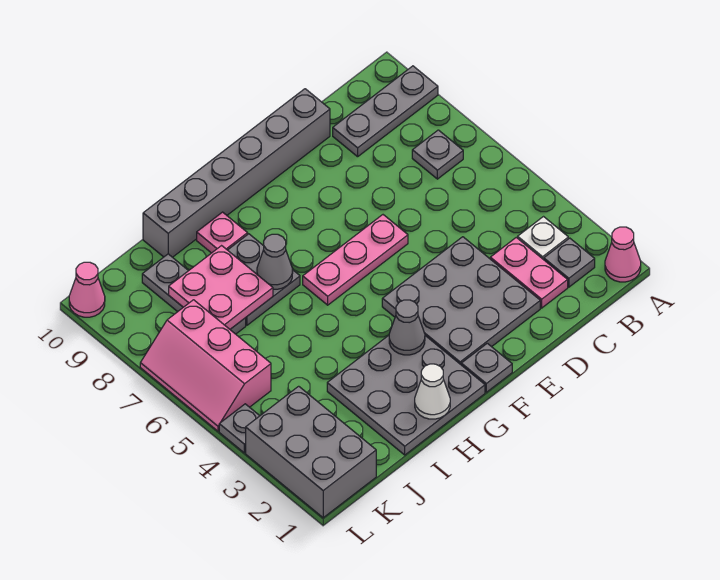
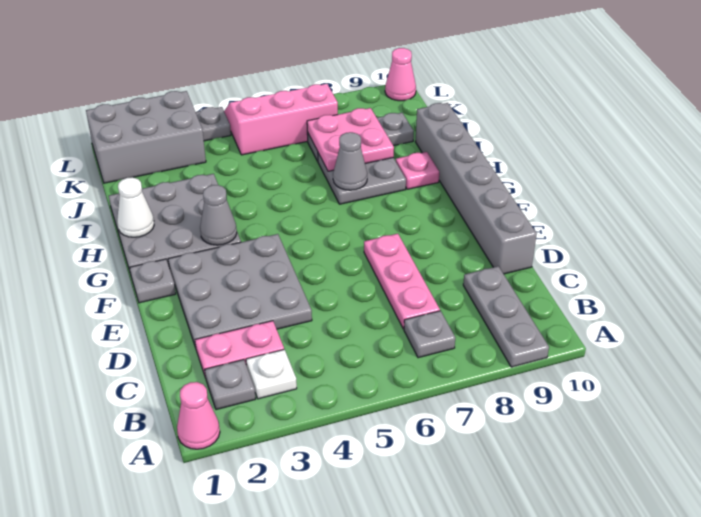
pink 1x3 plate [303,215,408,305] -> pink 1x3 plate moved to [364,234,440,329]

